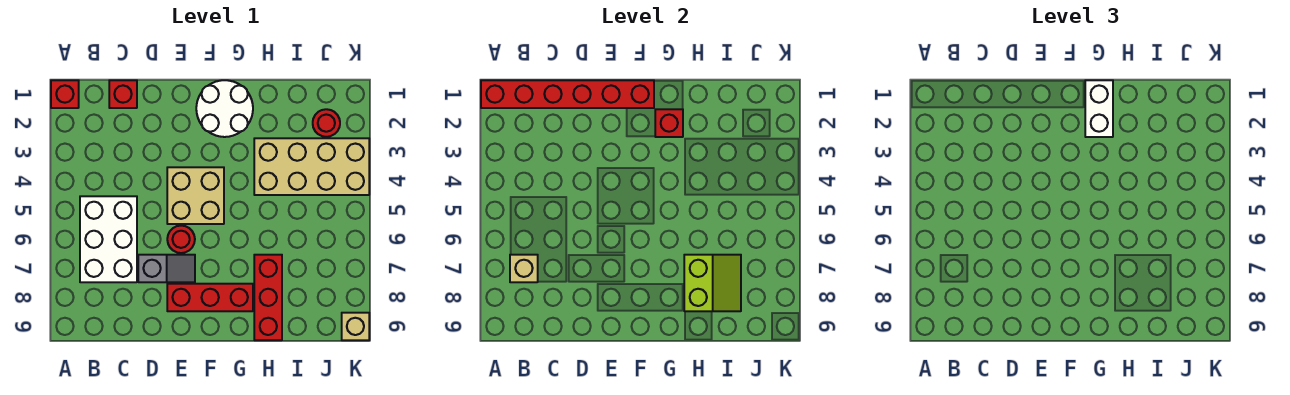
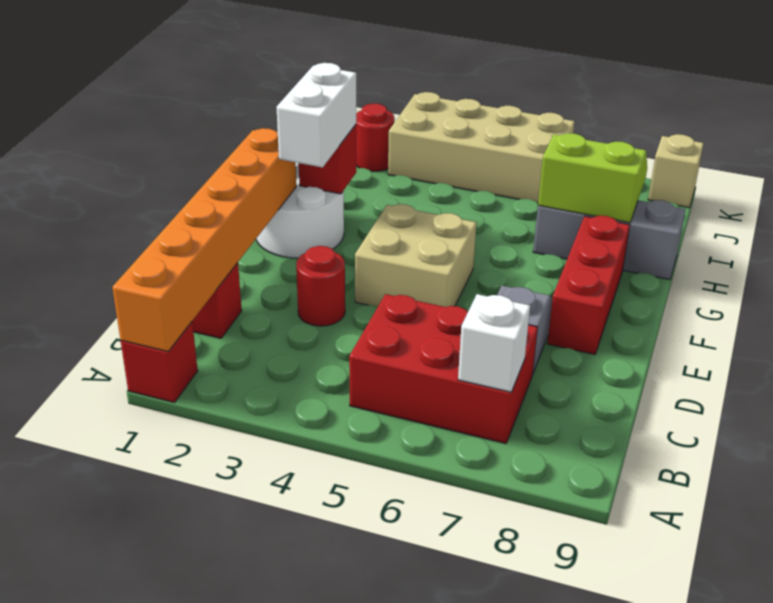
red 1x6 brick [481,80,654,108] -> orange 1x6 brick [112,128,297,352]
white 2x3 brick [80,196,137,282] -> red 2x3 brick [349,294,538,443]
tan 1x1 brick [510,255,538,282] -> white 1x1 brick [458,294,530,392]
red 1x1 round brick [167,226,195,253] -> red 1x1 round brick moved to [296,246,345,326]
white 1x2 brick [1085,80,1113,137] -> white 1x2 brick turned to [277,63,356,167]
tan 2x4 brick [254,138,369,195] -> tan 2x4 brick turned to [388,92,575,203]
red 1x3 brick [254,255,282,340] -> grey 1x3 brick [533,200,685,280]

